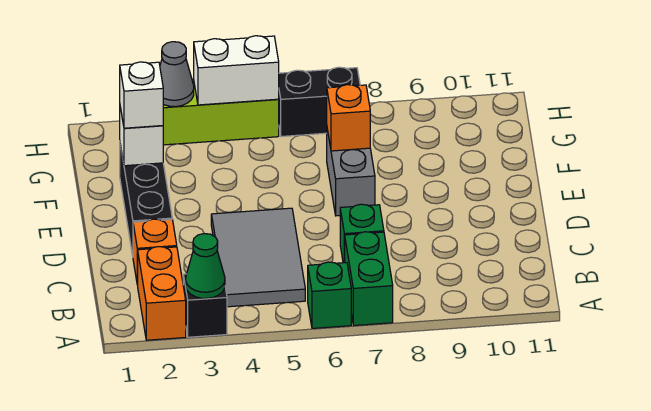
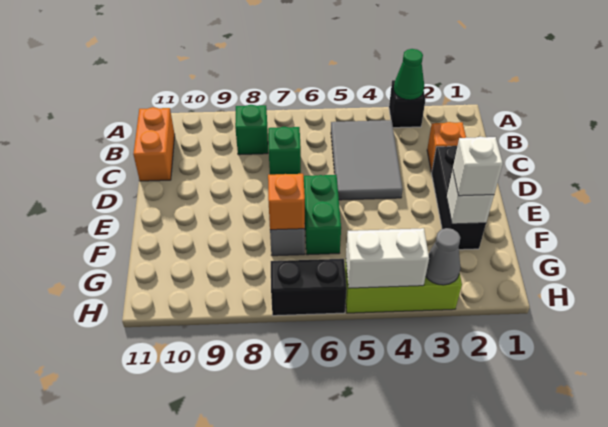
orange 1x2 brick [138,247,186,340] -> orange 1x2 brick moved to [133,107,175,181]
green 1x1 brick [308,262,351,328] -> green 1x1 brick moved to [235,105,268,155]
green 1x2 brick [345,232,393,325] -> green 1x2 brick moved to [304,175,341,255]

